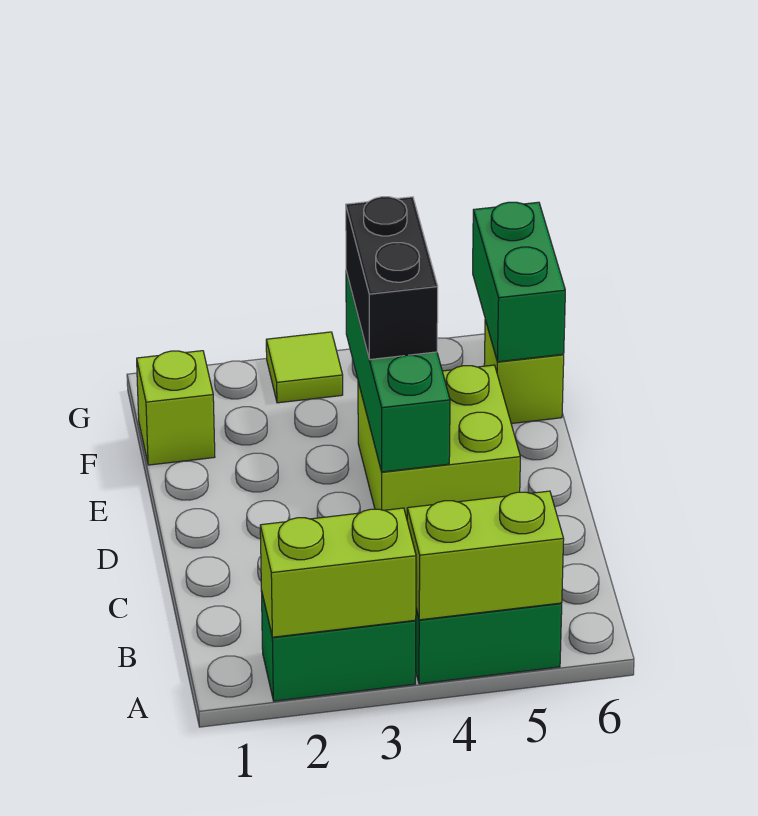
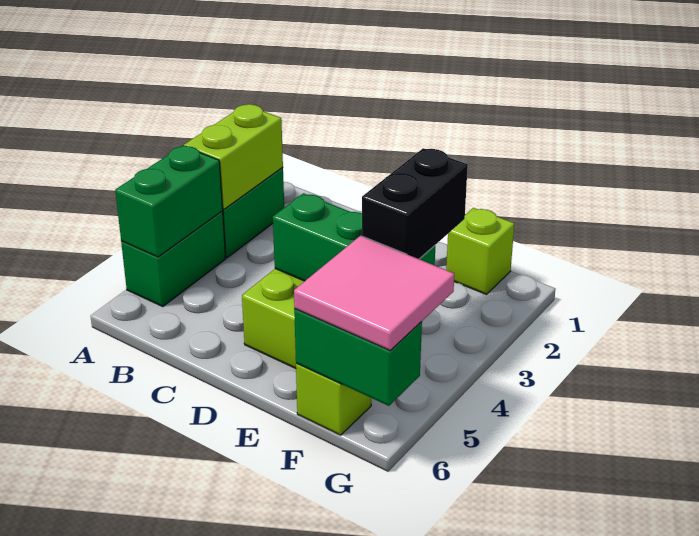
lime 1x2 brick [407,491,564,620] -> green 1x2 brick [115,146,223,257]
black 1x2 brick [346,197,438,360] -> black 1x2 brick turned to [362,148,468,259]
none -> pink 2x2 tile [294,236,454,351]
lime 1x1 tile [266,332,343,403] -> none

